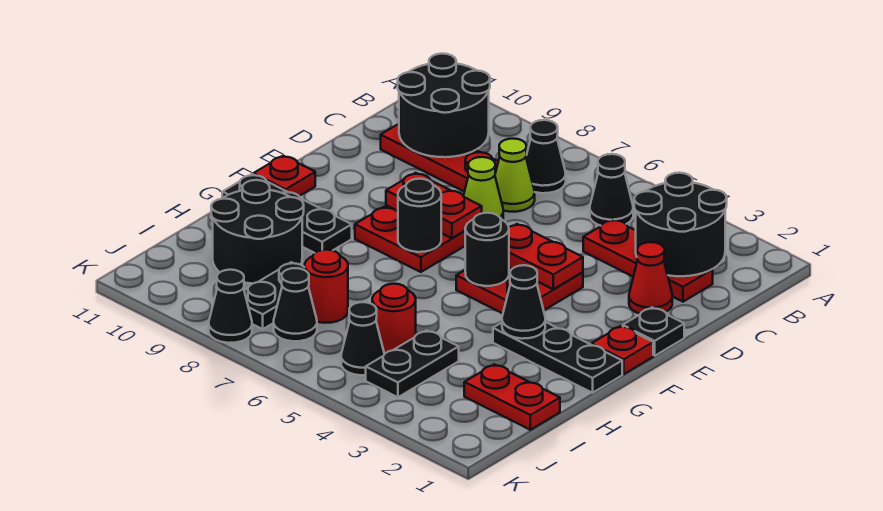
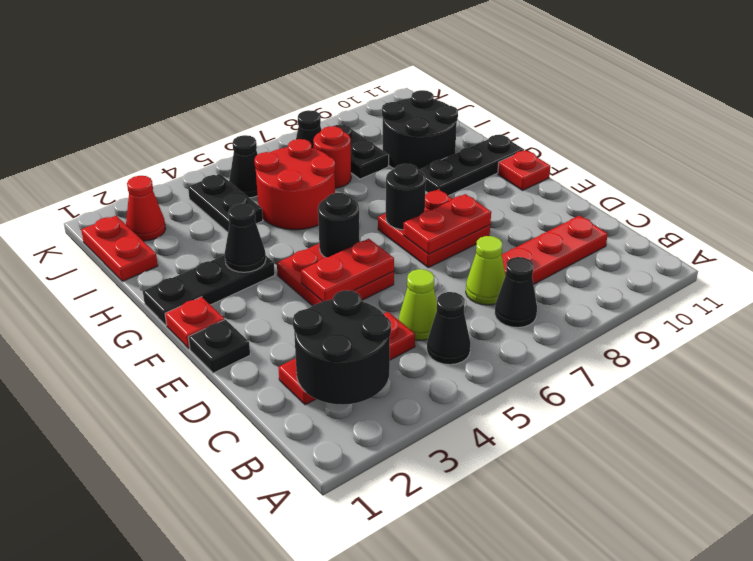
black 2x2 round brick [398,54,490,157] -> none
red 1x1 cone [629,242,672,314] -> red 1x1 cone moved to [126,176,166,241]
lime 1x1 cone [463,157,503,220] -> lime 1x1 cone moved to [398,269,437,340]
red 1x2 plate [464,364,560,430] -> red 1x2 plate turned to [81,216,158,281]
red 1x1 round brick [372,284,416,354] -> red 2x2 round brick [254,139,335,230]
black 1x1 cone [209,270,252,343] -> none

